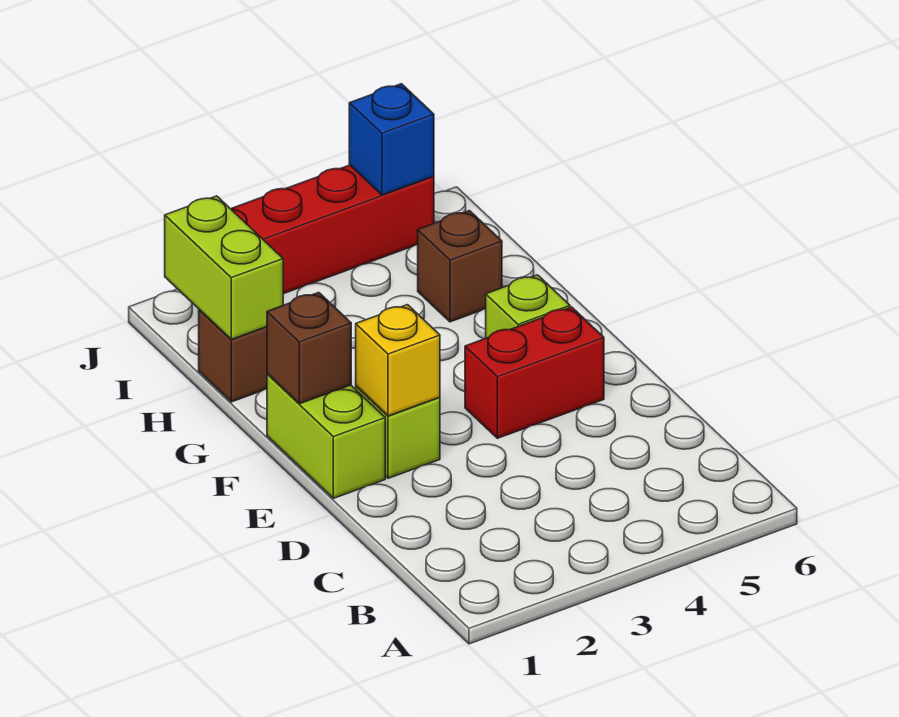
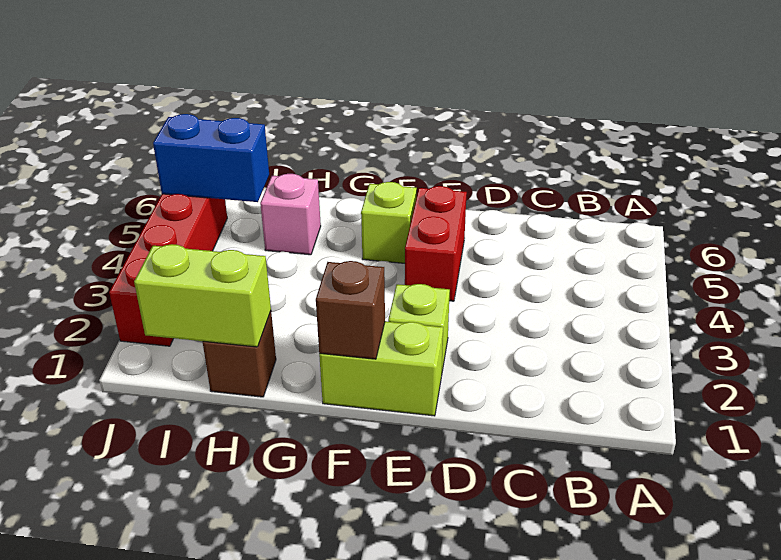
yellow 1x1 brick [356,305,440,416] -> none
brown 1x1 brick [418,211,502,322] -> pink 1x1 brick [260,174,321,255]
blue 1x1 brick [349,84,434,195] -> blue 1x2 brick [153,114,269,202]

